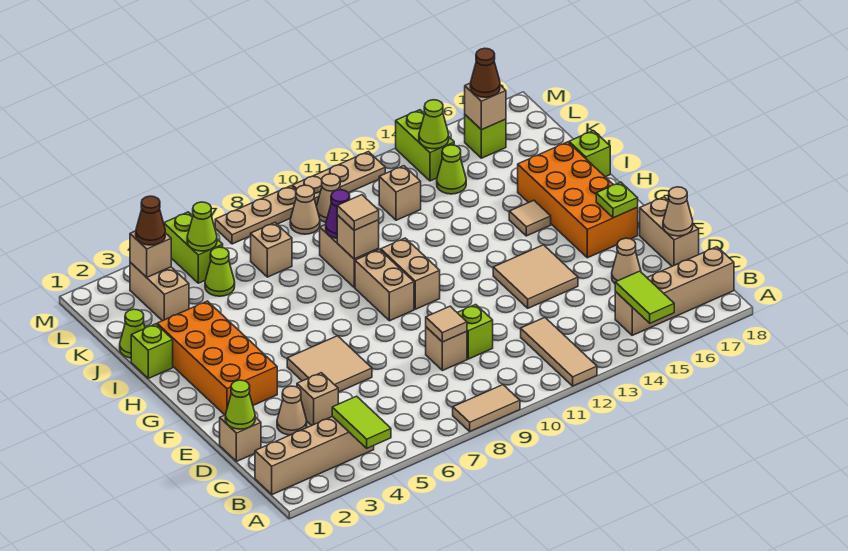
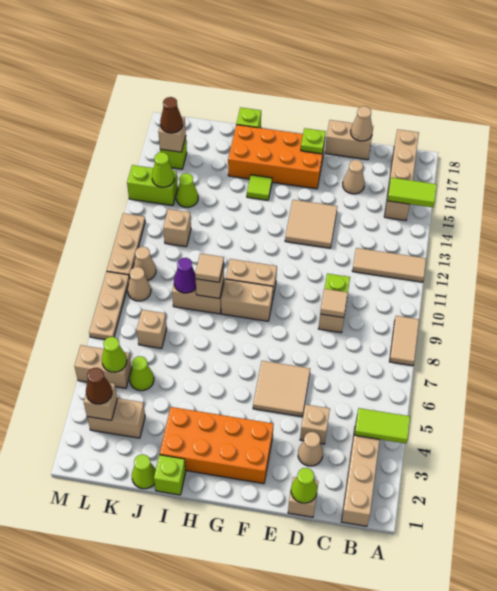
tan 1x1 tile [509,200,551,236] -> lime 1x1 tile [247,175,272,200]
lime 1x2 brick [164,212,223,283] -> tan 1x2 brick [75,345,132,388]

